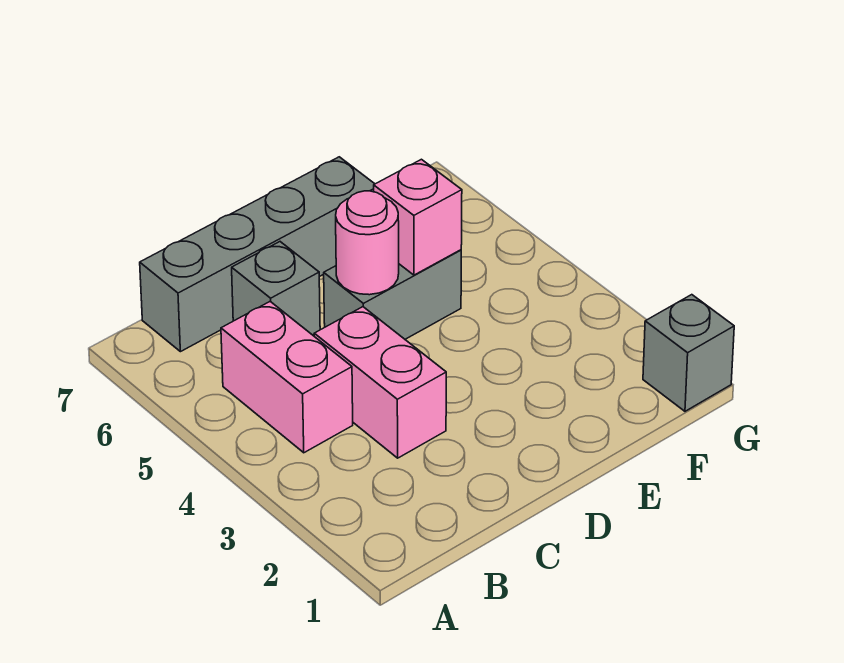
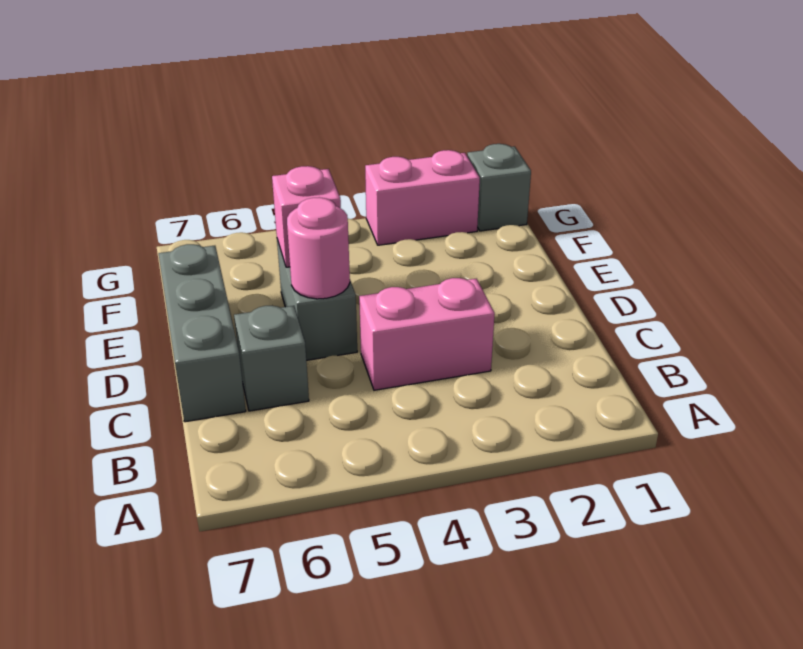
pink 1x2 brick [221,301,353,453] -> pink 1x2 brick moved to [365,150,480,245]
grey 1x4 brick [140,157,374,352] -> grey 1x3 brick [159,244,246,422]

